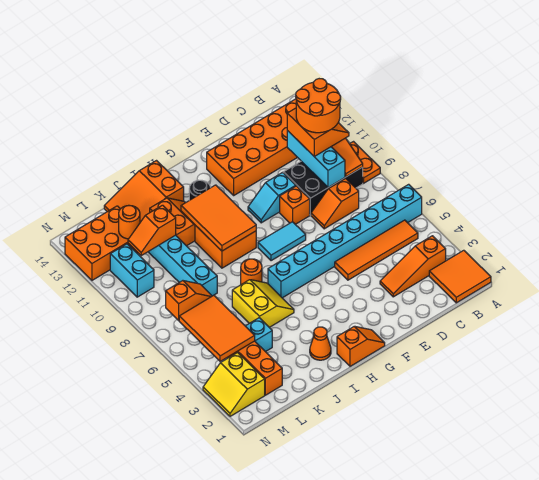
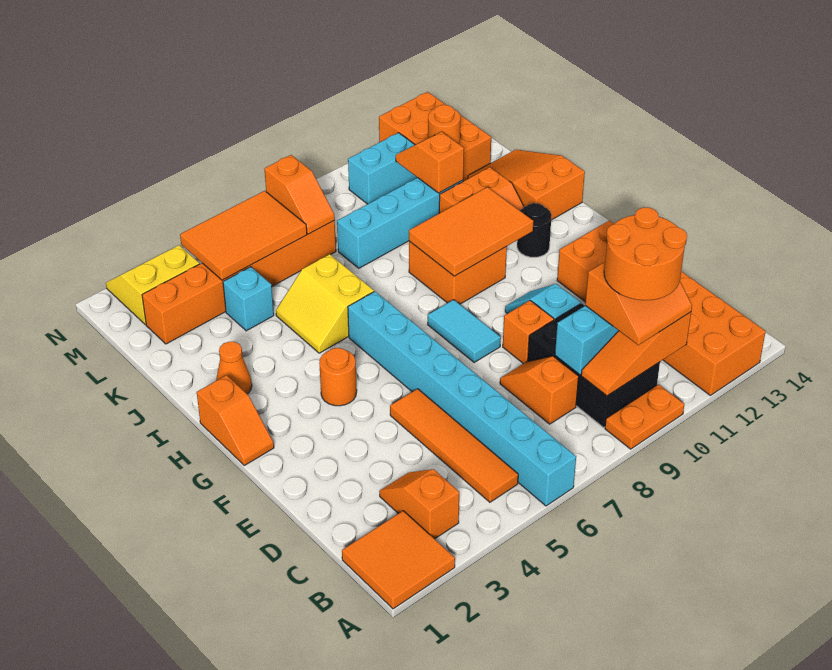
orange 1x3 slope [380,236,446,297] -> orange 1x2 slope [379,469,459,539]
yellow 2x2 slope [232,280,294,327] -> yellow 2x2 slope turned to [276,254,374,353]
orange 1x1 round brick [241,259,262,284] -> orange 1x1 round brick moved to [319,348,357,406]

